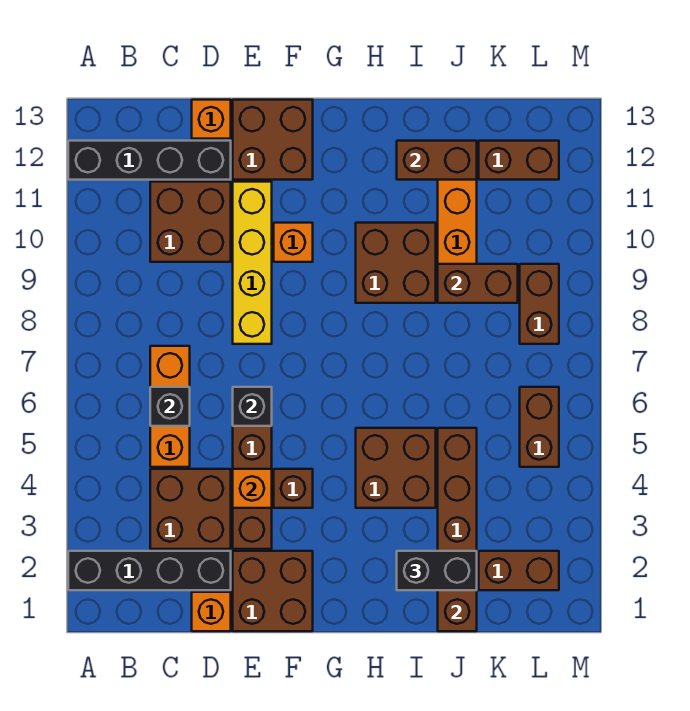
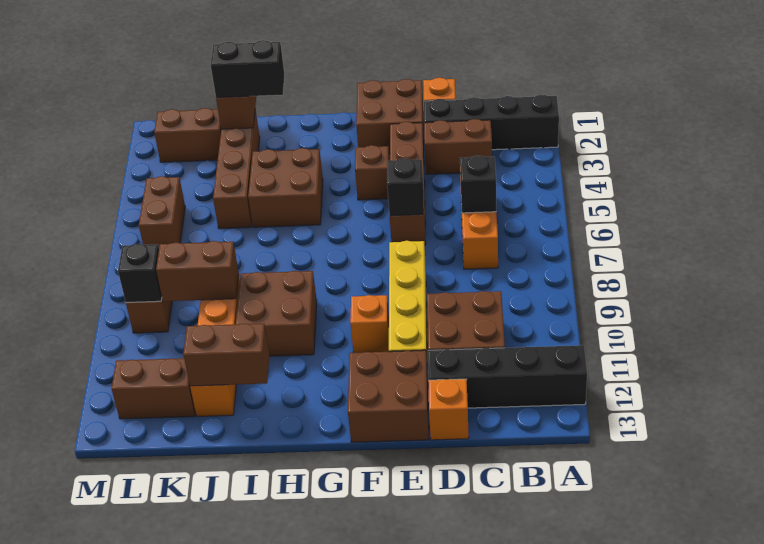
brown 2x2 brick [150,469,231,549] -> brown 1x2 brick [424,119,492,174]
orange 1x1 brick [233,469,272,508] -> none
none -> black 1x1 brick [118,244,162,303]

